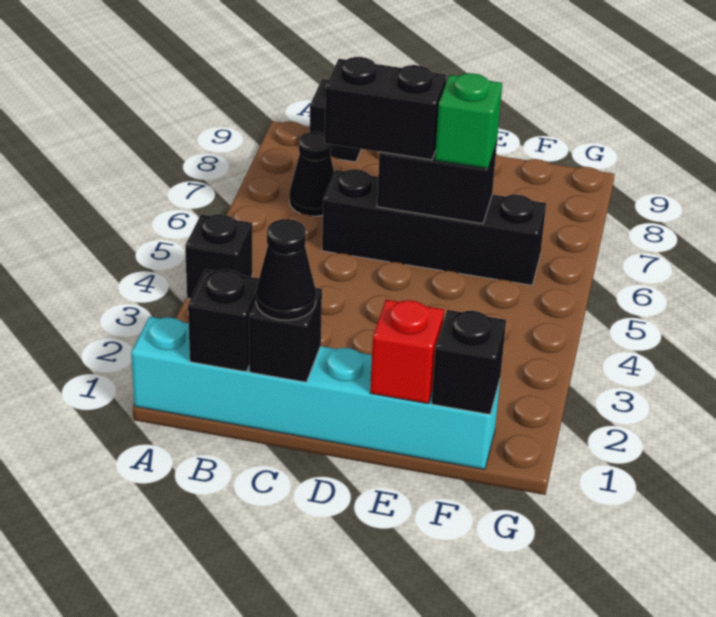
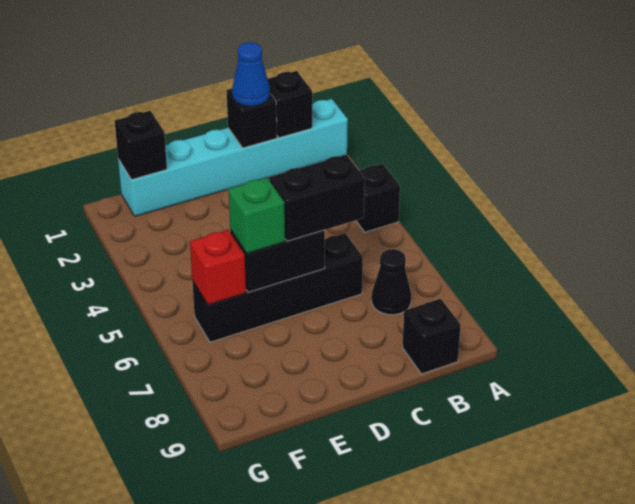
black 1x1 cone [256,219,316,320] -> blue 1x1 cone [232,42,270,106]
red 1x1 brick [370,300,444,404] -> red 1x1 brick moved to [190,230,246,305]

